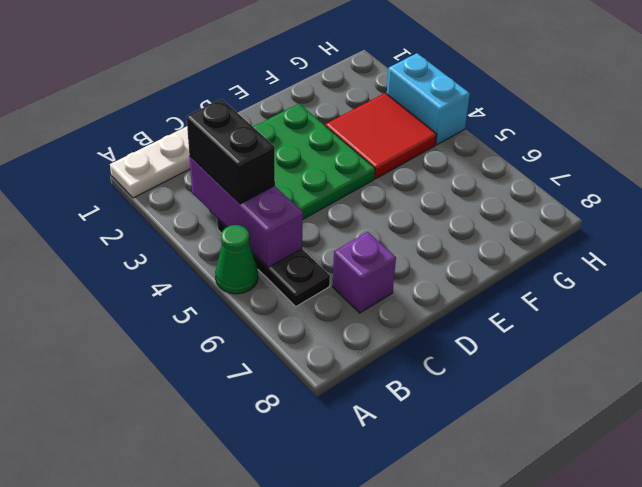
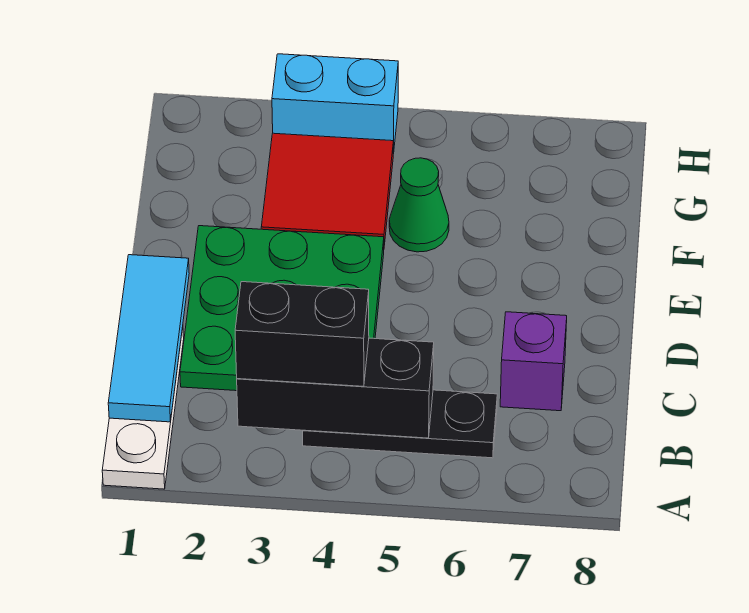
green 1x1 cone [215,225,258,294] -> green 1x1 cone moved to [389,158,449,252]
none -> cyan 1x3 tile [108,255,189,422]
purple 1x3 brick [189,156,303,267] -> black 1x3 brick [237,338,434,438]

